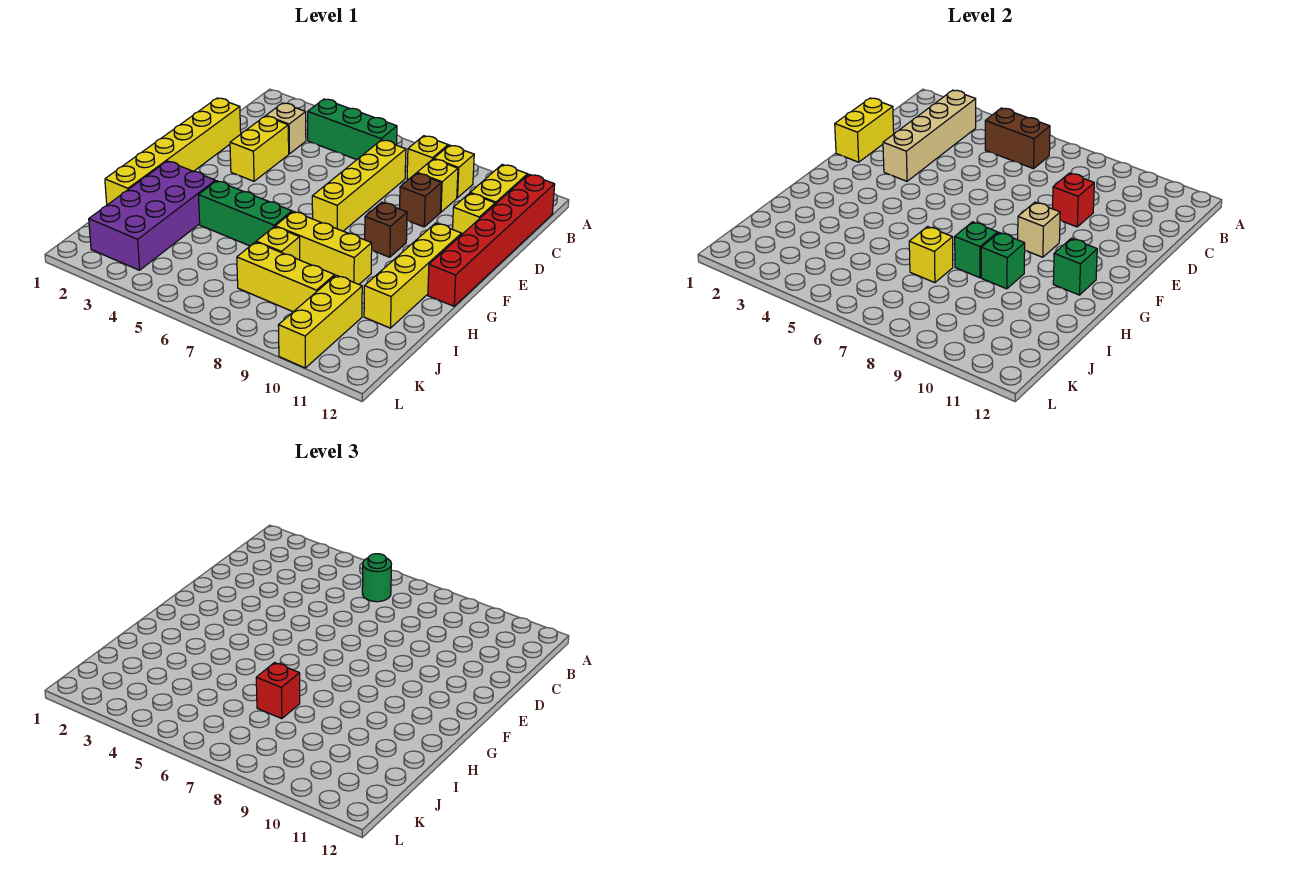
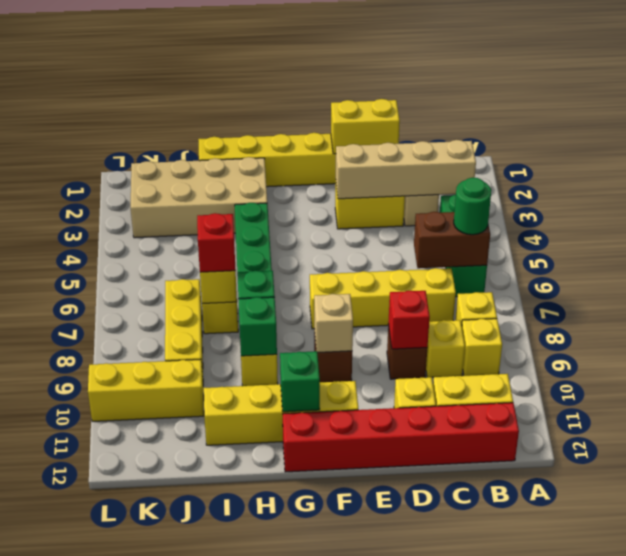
brown 1x2 brick [985,108,1050,169] -> brown 1x2 brick turned to [414,212,490,268]
purple 2x4 brick [89,161,215,270] -> tan 2x4 brick [131,157,267,238]

